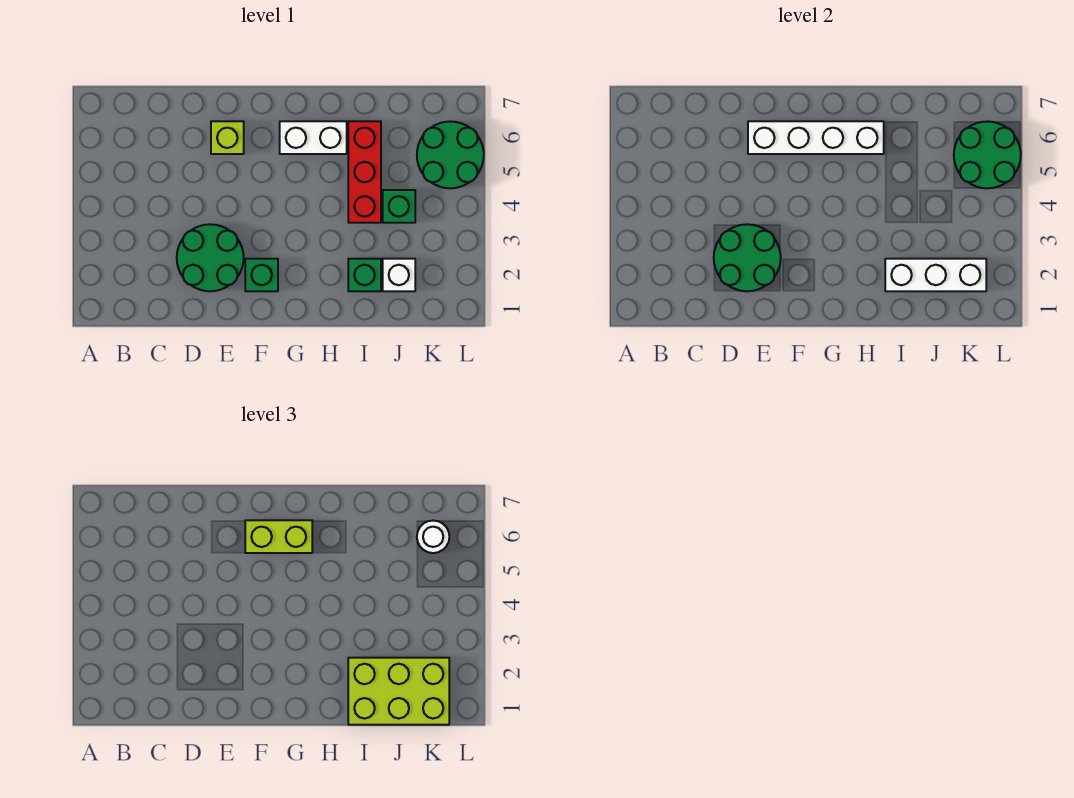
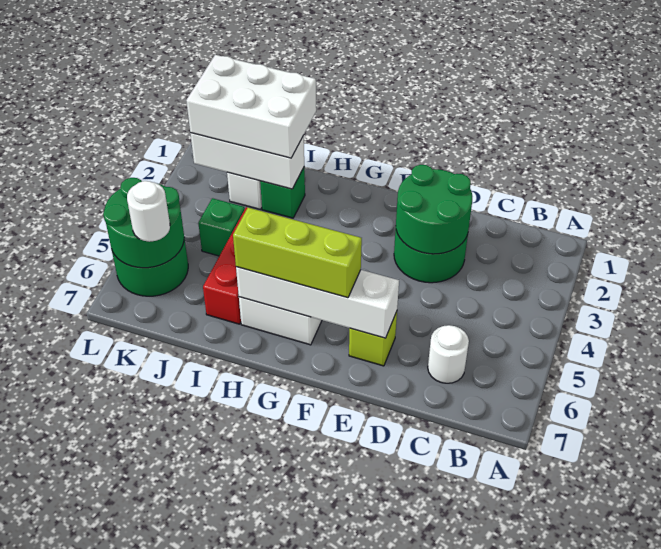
none -> white 1x1 round brick [428,325,469,383]
green 1x1 brick [245,259,278,291] -> none
lime 1x2 brick [245,520,312,553] -> lime 1x3 brick [233,208,362,298]
lime 2x3 brick [348,658,449,725] -> white 2x3 brick [186,55,316,158]

